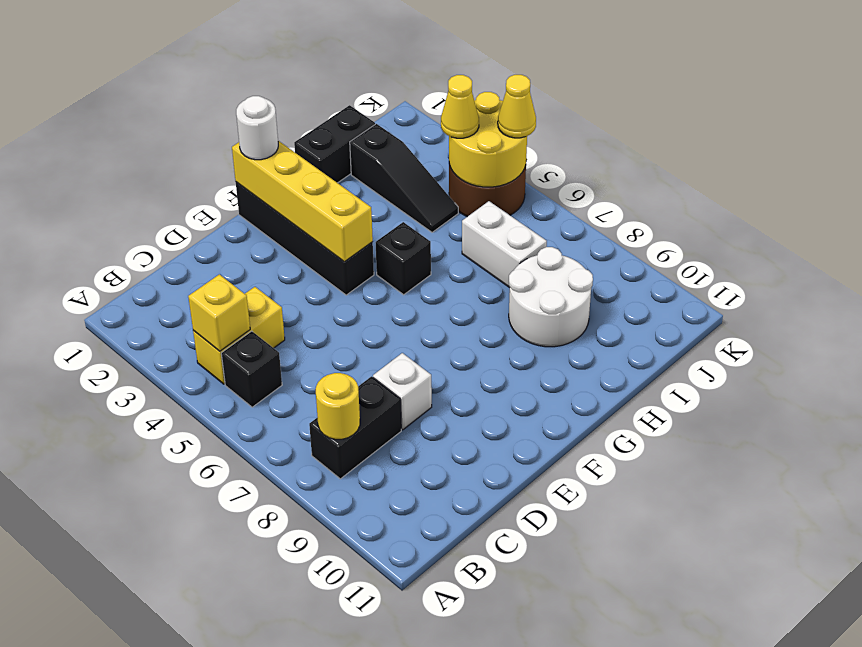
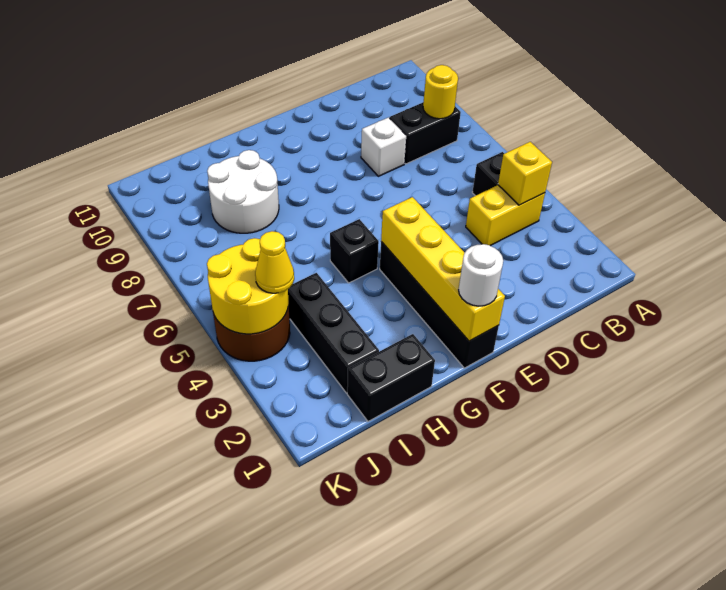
black 1x3 slope [350,124,458,232] -> black 1x3 brick [288,273,379,393]
white 1x2 brick [462,201,547,288] -> none
yellow 1x1 cone [498,75,536,138] -> none

